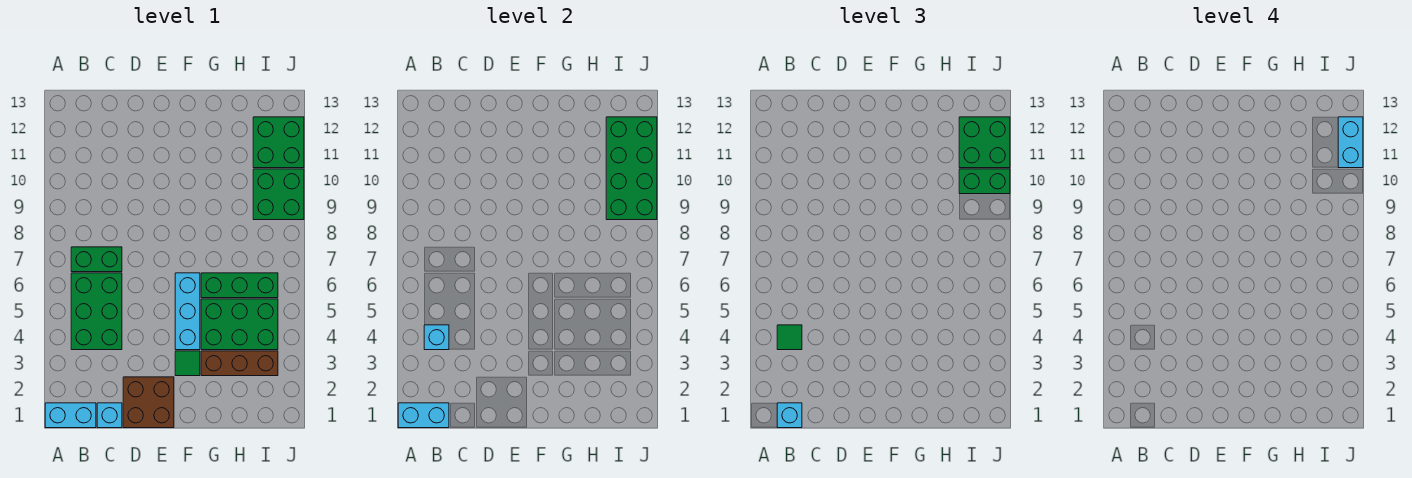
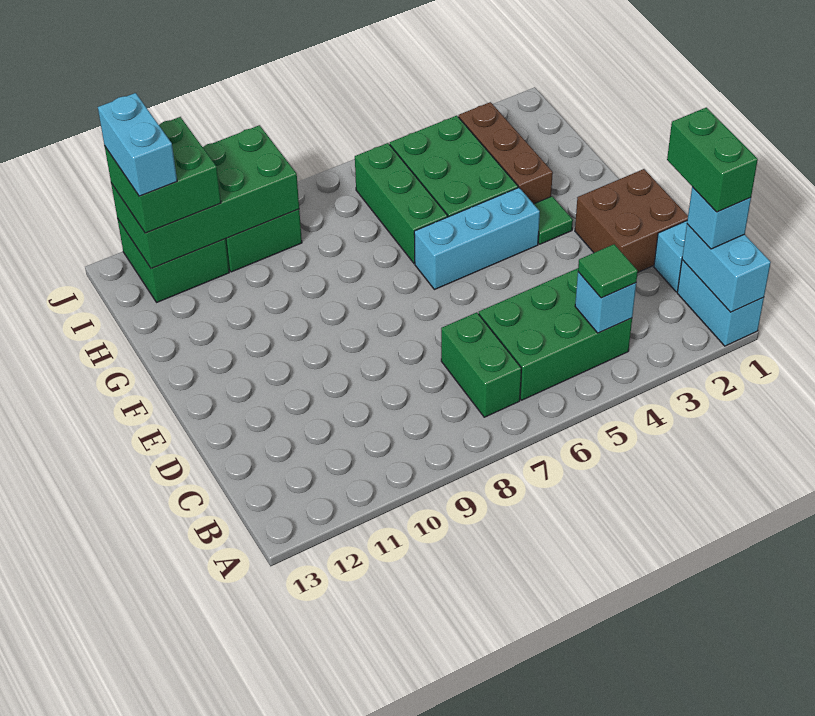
green 1x2 brick [959,169,1010,194] -> green 1x2 brick moved to [667,107,758,212]
cyan 1x2 brick [1338,117,1363,168] -> cyan 1x2 brick turned to [98,93,177,196]

